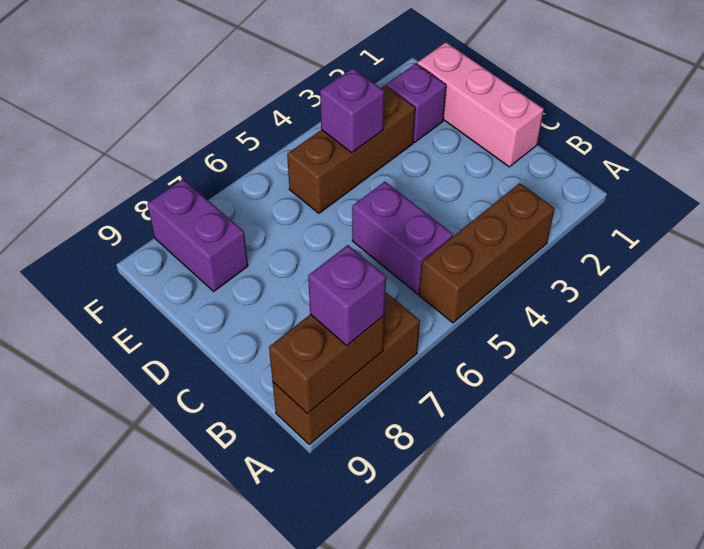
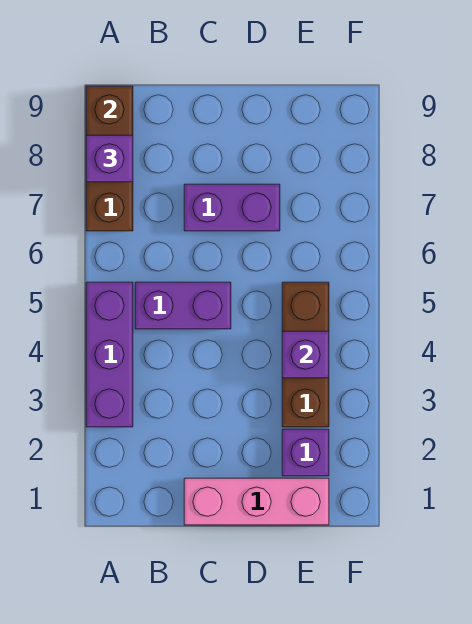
brown 1x3 brick [419,183,555,323] -> purple 1x3 brick [86,282,133,427]
purple 1x2 brick [147,179,248,291] -> purple 1x2 brick moved to [184,184,280,231]

